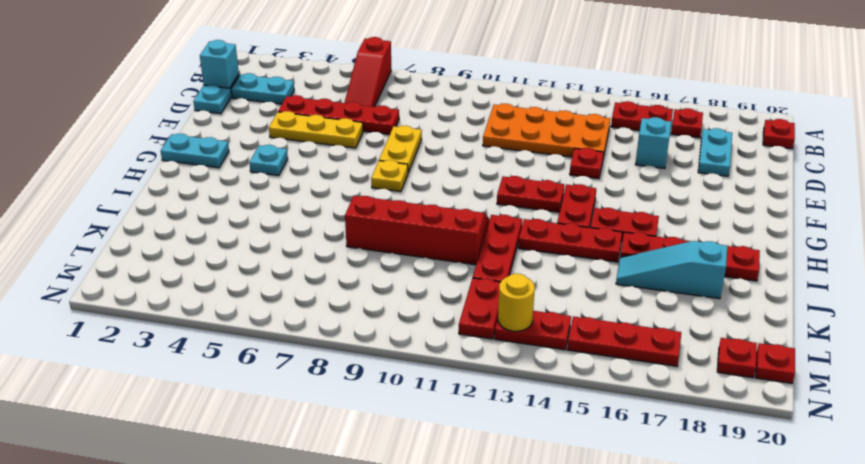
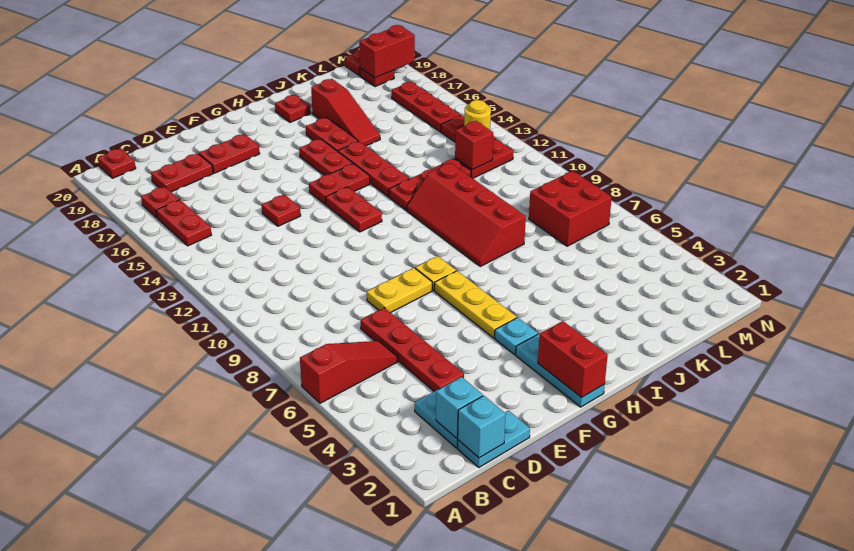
orange 2x4 plate [483,104,610,158] -> none
cyan 1x2 plate [698,128,732,176] -> red 1x2 plate [151,153,213,192]
cyan 1x1 brick [635,117,671,169] -> cyan 1x1 brick moved to [436,377,483,438]
yellow 1x3 plate [269,111,363,148] -> yellow 1x3 plate moved to [434,271,517,338]
none -> red 1x2 plate [199,134,260,173]
cyan 1x2 plate [161,134,229,168] -> cyan 1x3 plate [516,334,605,407]
none -> red 1x2 brick [538,321,608,398]
cyan 1x3 slope [616,241,727,299] -> red 1x3 slope [311,79,380,146]
none -> red 2x2 brick [529,171,612,246]
none -> red 1x1 brick [455,121,493,170]
none -> red 1x2 brick [359,25,415,78]

